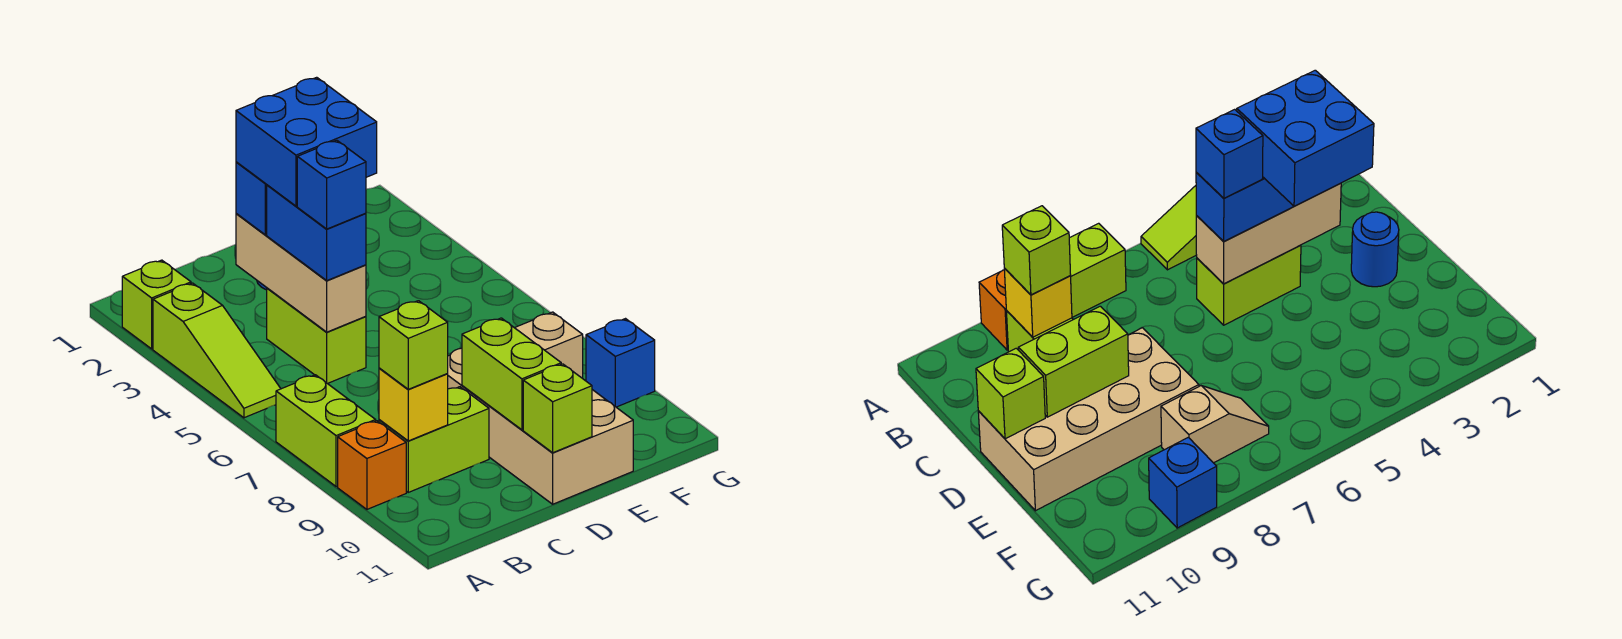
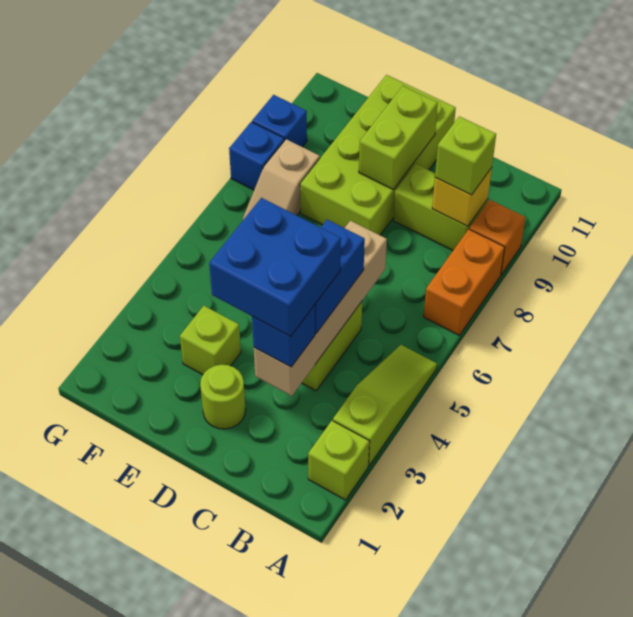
lime 1x2 brick [276,375,376,487] -> orange 1x2 brick [424,229,505,335]
tan 1x3 brick [236,214,366,332] -> tan 1x4 brick [254,221,387,396]
blue 1x1 brick [297,140,366,229] -> blue 1x1 brick moved to [229,122,284,190]
blue 1x1 round brick [1351,212,1399,287] -> lime 1x1 round brick [200,365,246,429]
tan 2x4 brick [447,348,633,504] -> lime 2x4 brick [300,75,456,235]
lime 1x1 brick [523,364,592,453] -> lime 1x1 brick moved to [180,306,241,375]

